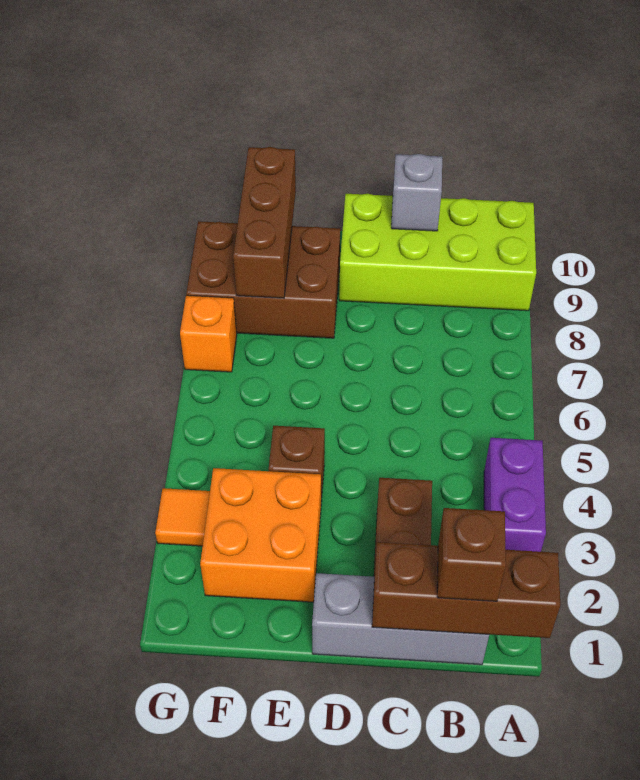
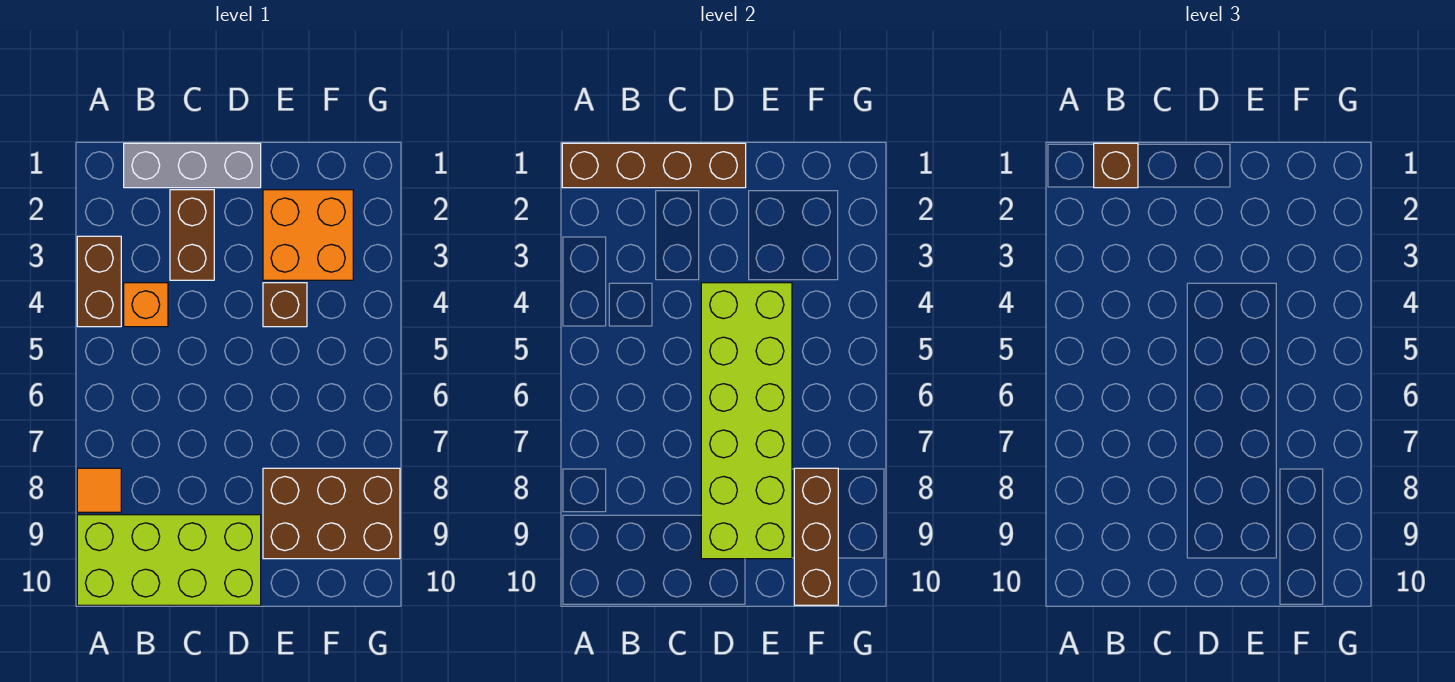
brown 1x3 brick [372,542,560,638] -> brown 1x4 brick [562,143,746,188]
purple 1x2 brick [484,438,546,552] -> brown 1x2 brick [77,236,121,327]
grey 1x1 brick [391,154,442,231] -> none
none -> lime 2x6 brick [701,283,792,559]
orange 1x1 tile [155,488,210,546] -> orange 1x1 tile moved to [77,468,121,512]
orange 1x1 brick [180,295,237,372] -> orange 1x1 brick moved to [124,283,168,327]

